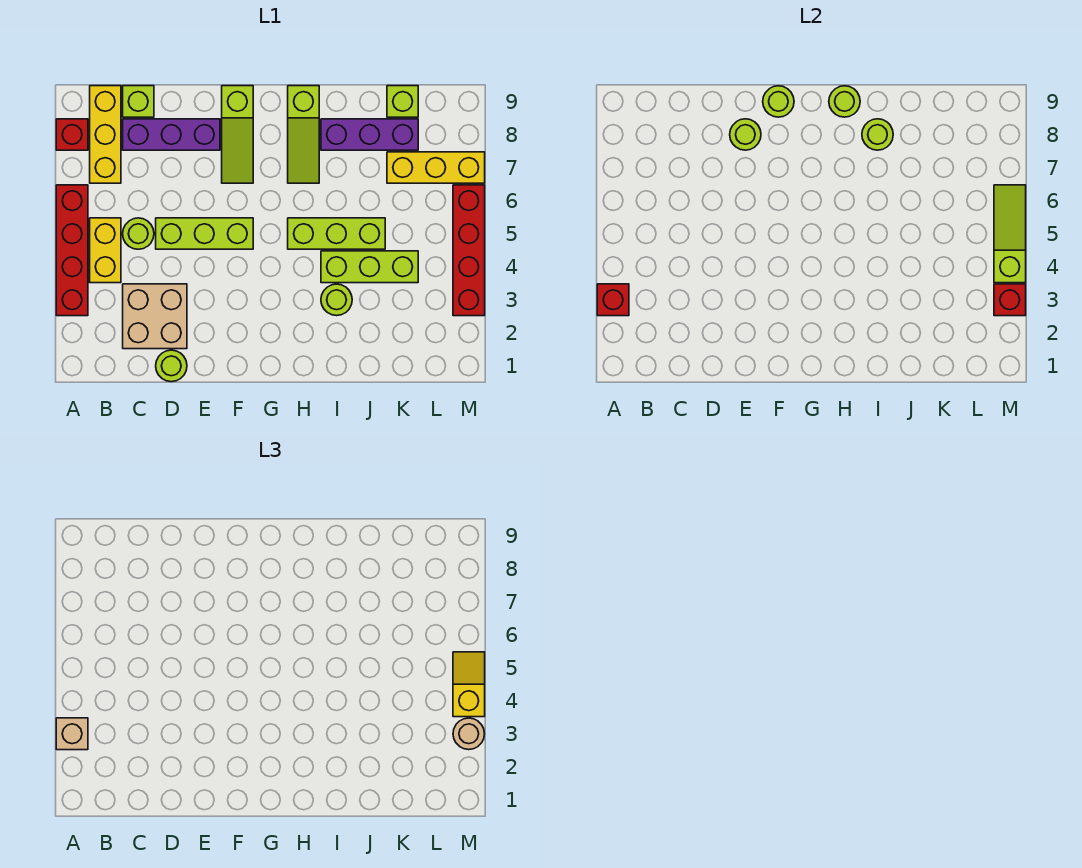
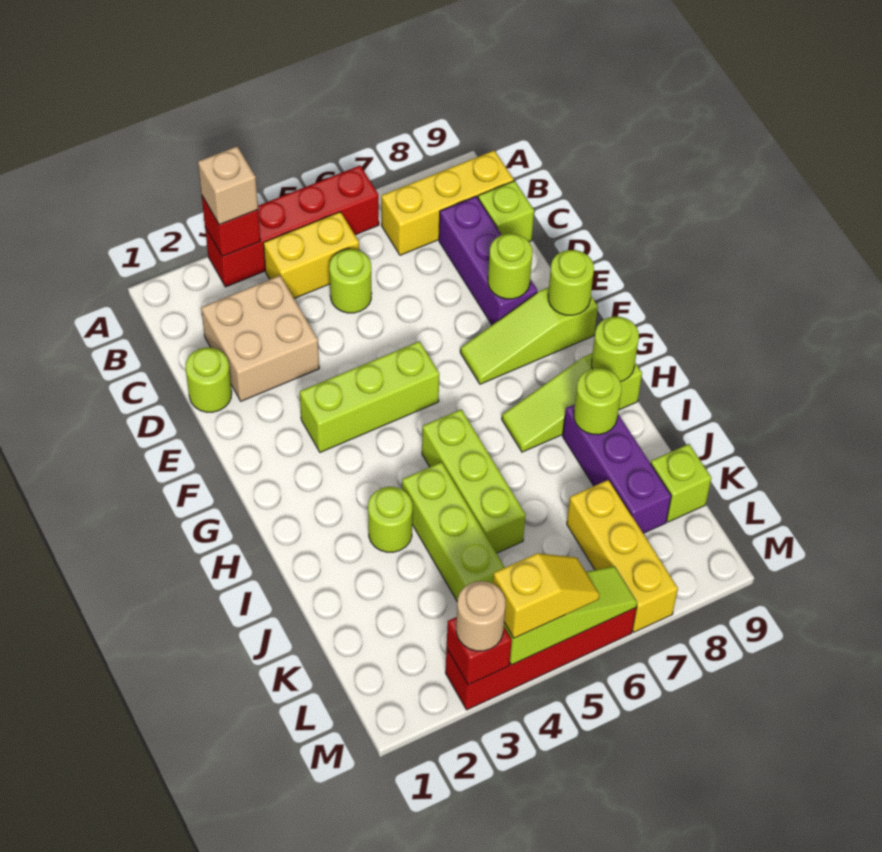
red 1x1 brick [56,119,88,150] -> none
lime 1x3 brick [156,218,253,249] -> lime 1x3 brick turned to [300,341,439,452]

